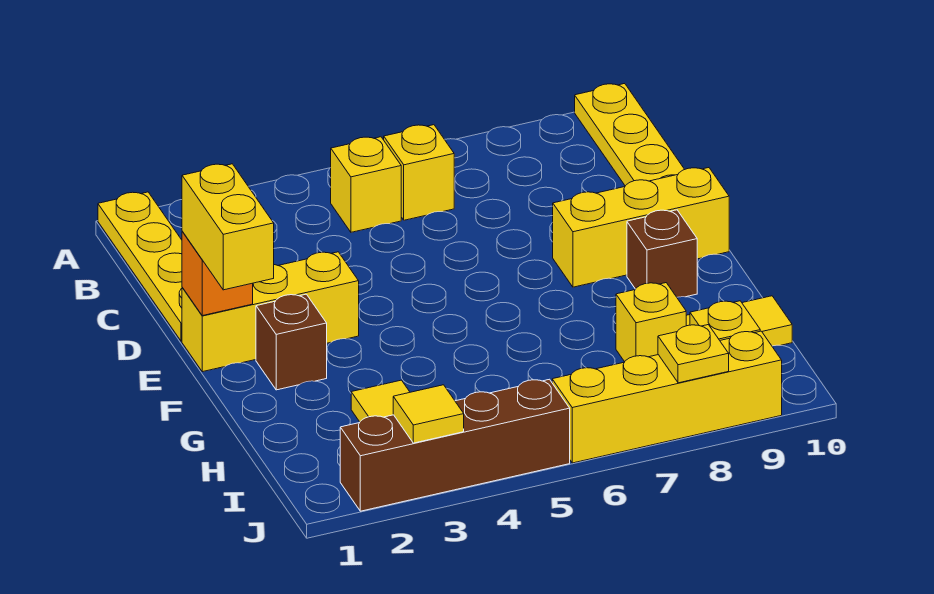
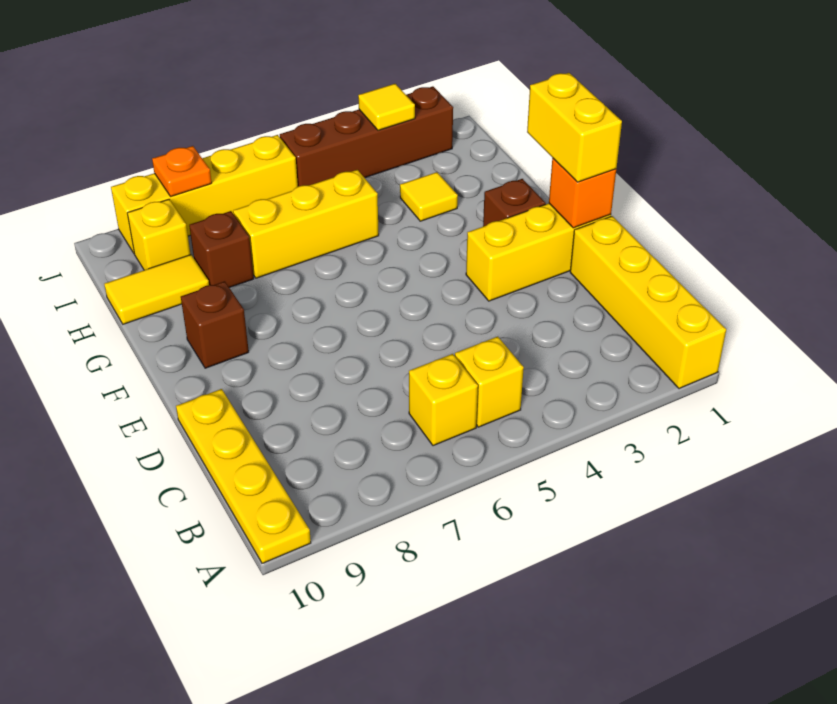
yellow 1x4 plate [98,192,182,341] -> yellow 1x4 brick [570,216,726,389]
yellow 1x3 brick [553,168,729,287] -> yellow 1x3 brick moved to [233,170,379,278]
yellow 1x1 brick [616,283,686,362] -> brown 1x1 brick [189,211,254,288]
yellow 1x1 plate [658,325,729,383] -> orange 1x1 plate [152,146,212,197]

